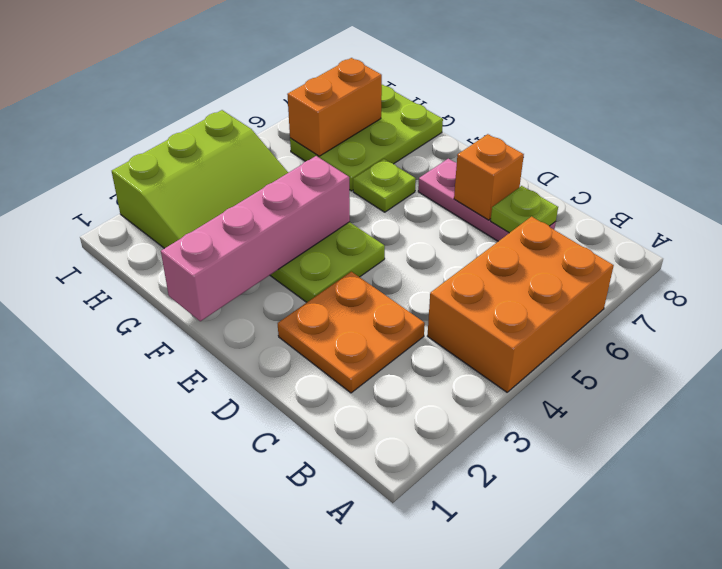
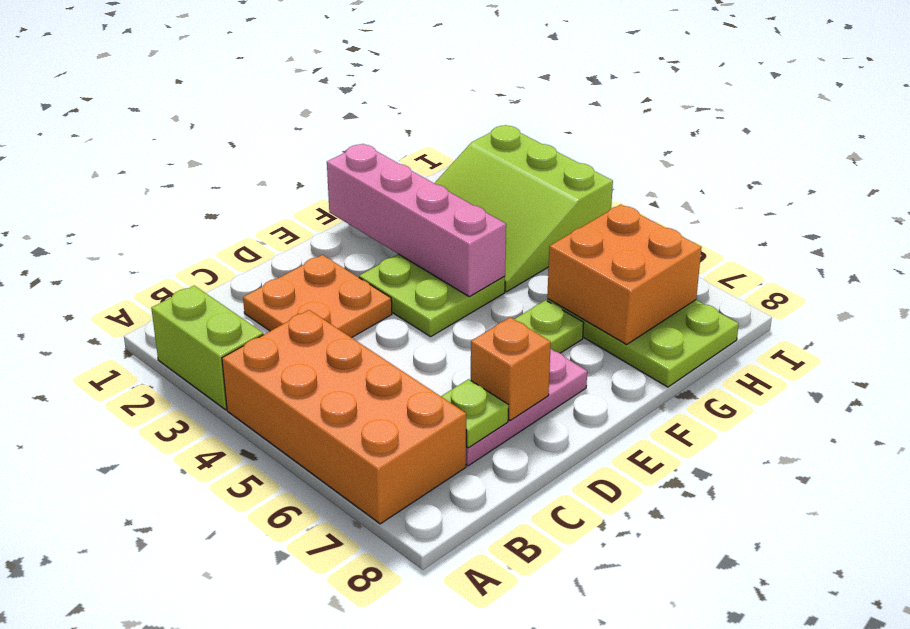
none -> lime 1x2 brick [151,286,264,410]
orange 2x3 brick [428,216,614,392] -> orange 2x4 brick [222,310,466,524]
orange 1x2 brick [287,58,382,156] -> orange 2x2 brick [547,204,702,344]

